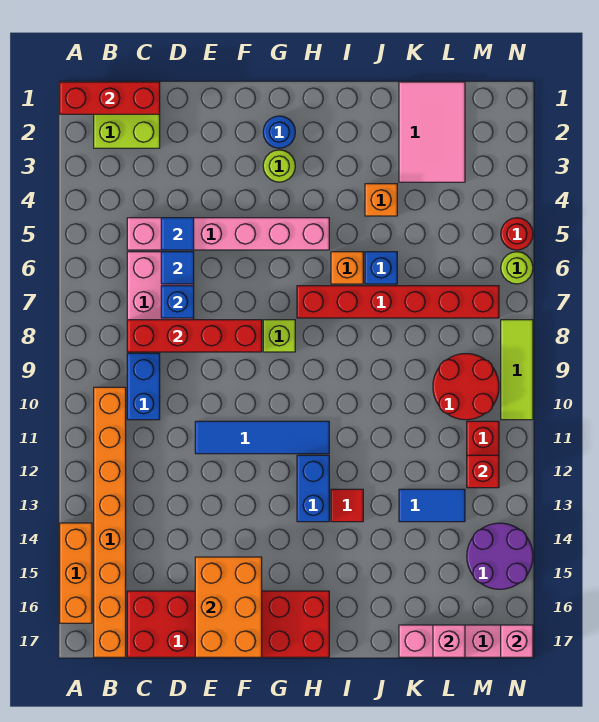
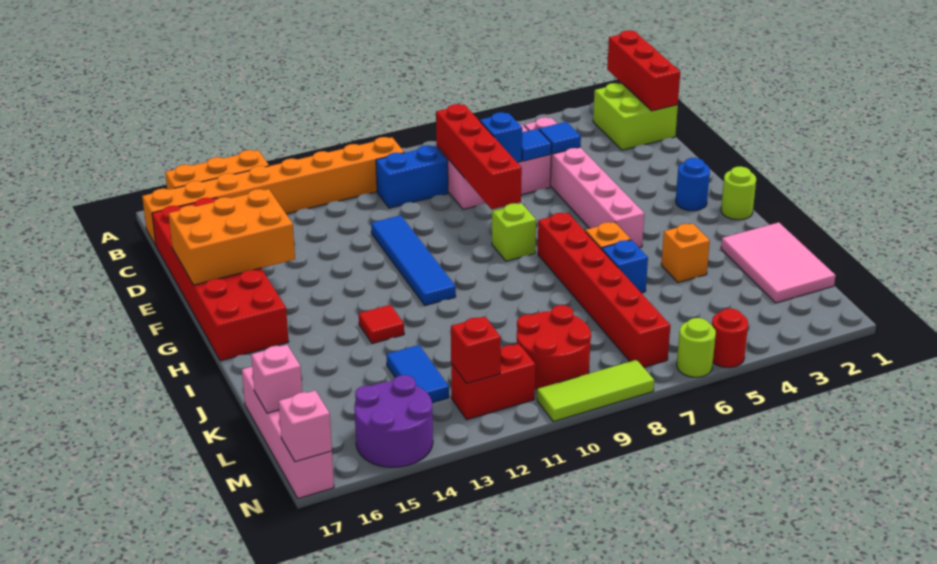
lime 1x1 round brick [263,150,295,182] -> lime 1x1 round brick moved to [721,167,756,220]
blue 1x2 brick [297,455,329,522] -> none
pink 2x3 tile [399,82,465,182] -> pink 2x3 tile turned to [721,222,836,303]

